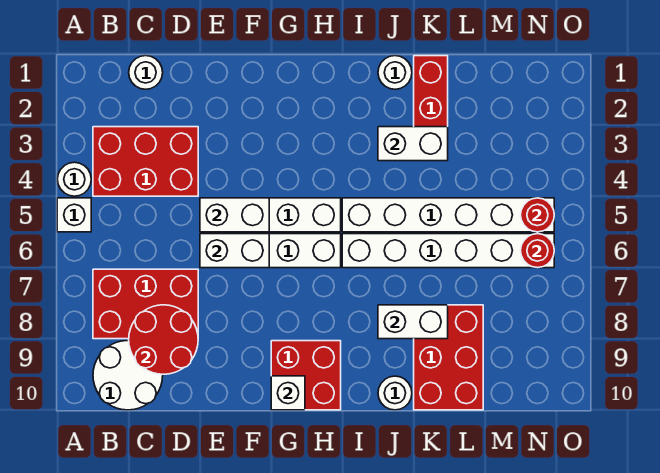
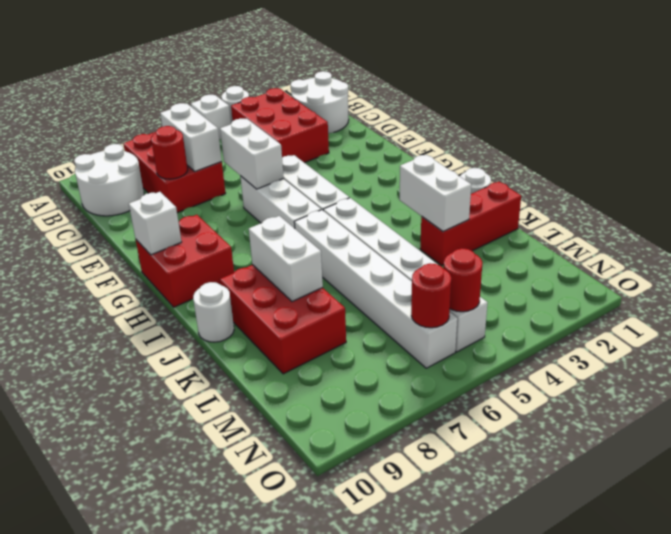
white 1x1 round brick [129,56,163,89] -> white 2x2 round brick [291,71,349,134]
red 2x2 round brick [129,305,198,374] -> red 1x1 round brick [151,126,188,179]
white 1x2 brick [200,198,269,232] -> white 1x2 brick moved to [160,103,222,172]
red 2x3 brick [414,305,483,410] -> red 2x3 brick turned to [220,265,346,374]

